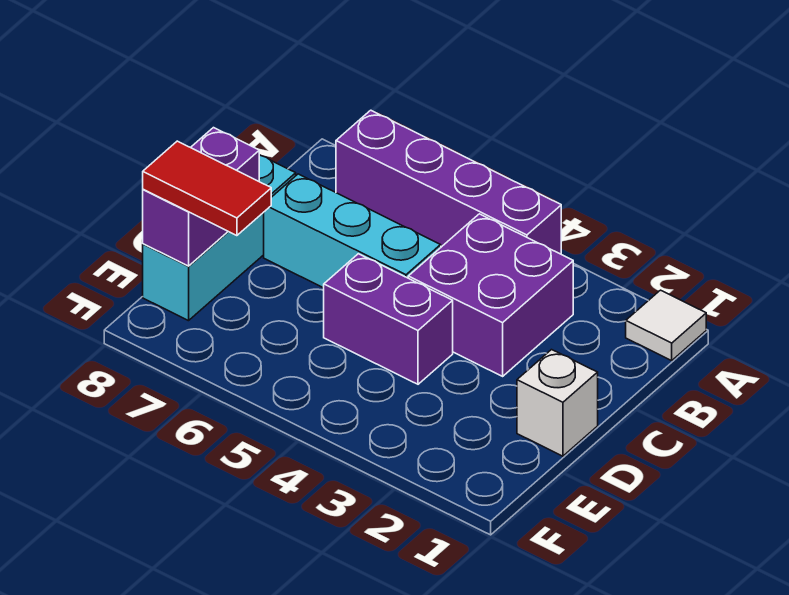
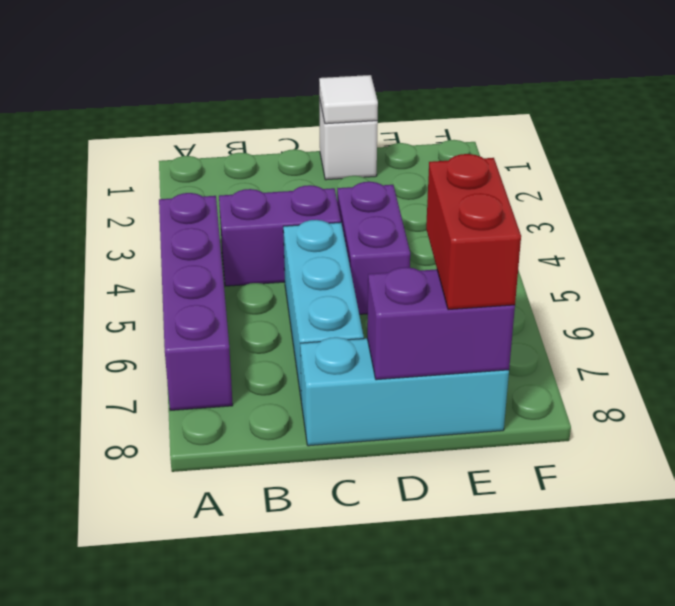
white 1x1 tile [626,290,706,361] -> white 1x1 tile moved to [319,75,378,124]
purple 2x2 brick [408,214,573,376] -> purple 1x2 brick [219,185,341,286]
red 1x2 tile [143,141,271,236] -> red 1x2 brick [426,154,521,310]

